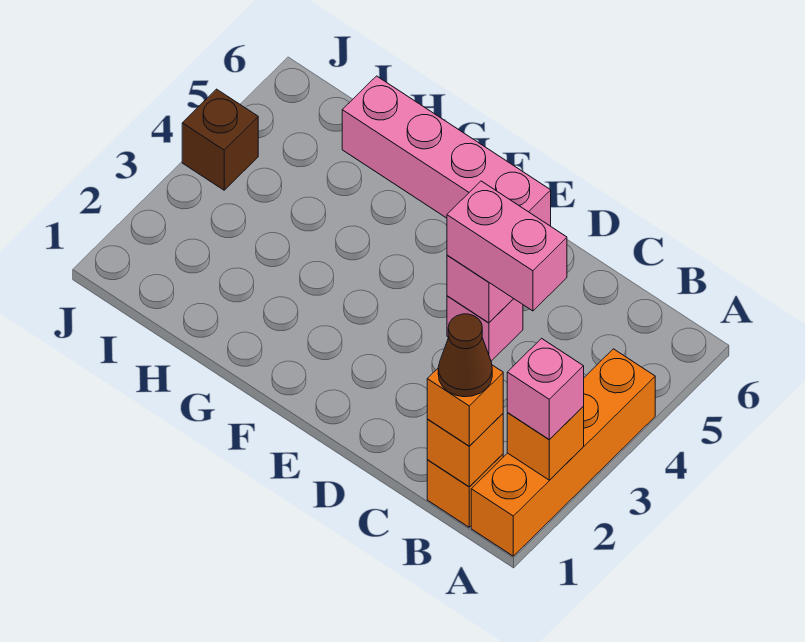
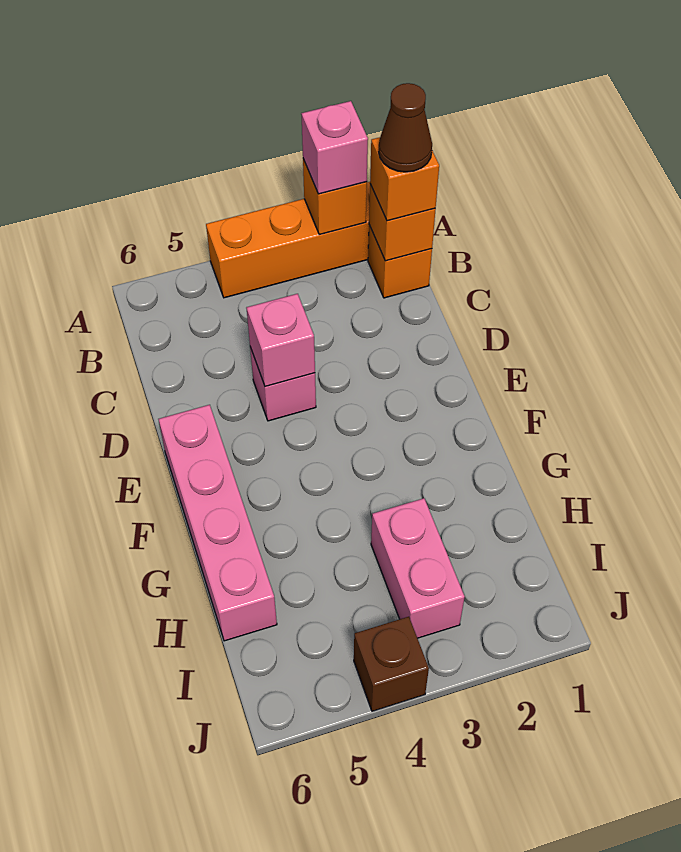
pink 1x2 brick [447,181,567,311] -> pink 1x2 brick moved to [371,498,465,638]

